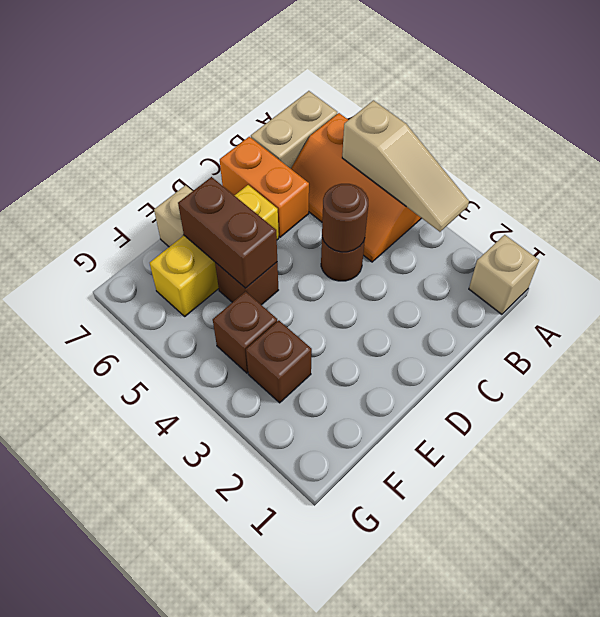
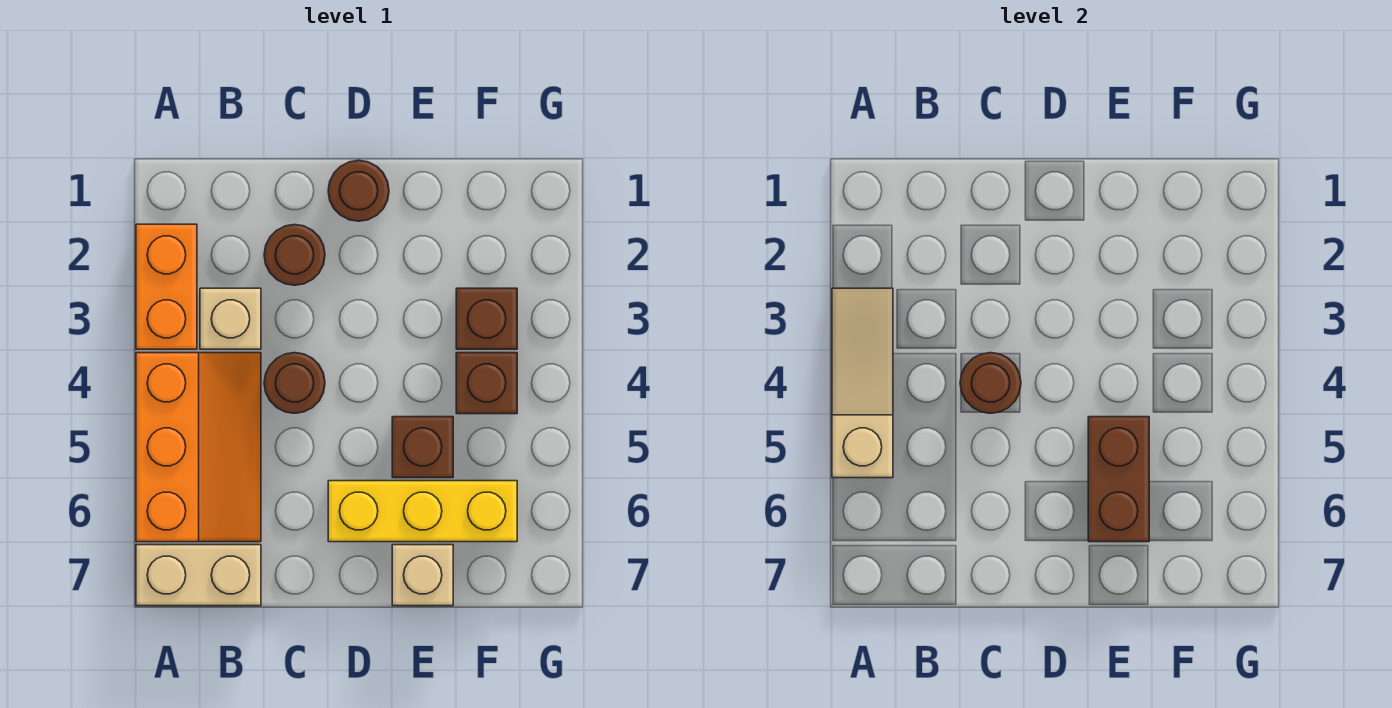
tan 1x1 brick [469,235,539,314] -> tan 1x1 brick moved to [200,288,261,349]
none -> brown 1x1 round brick [264,224,325,285]
orange 1x2 brick [220,137,309,237] -> orange 1x2 brick moved to [136,224,197,349]
none -> brown 1x1 round brick [328,160,389,221]

